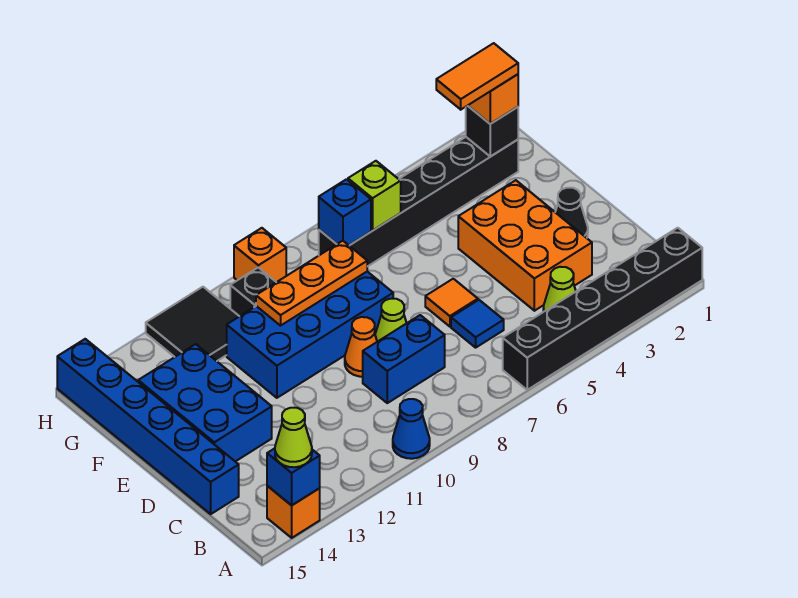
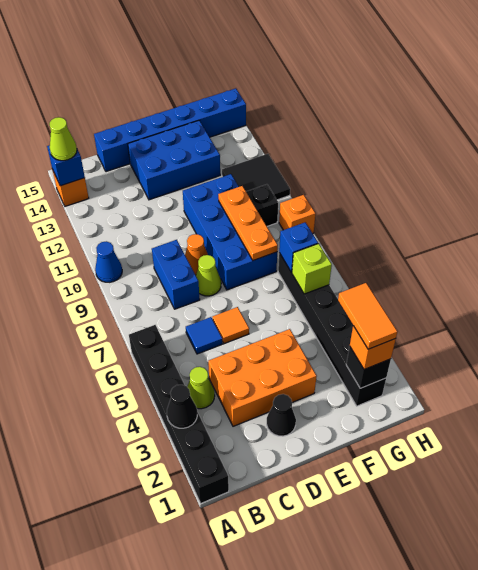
none -> black 1x1 cone [167,385,197,428]

